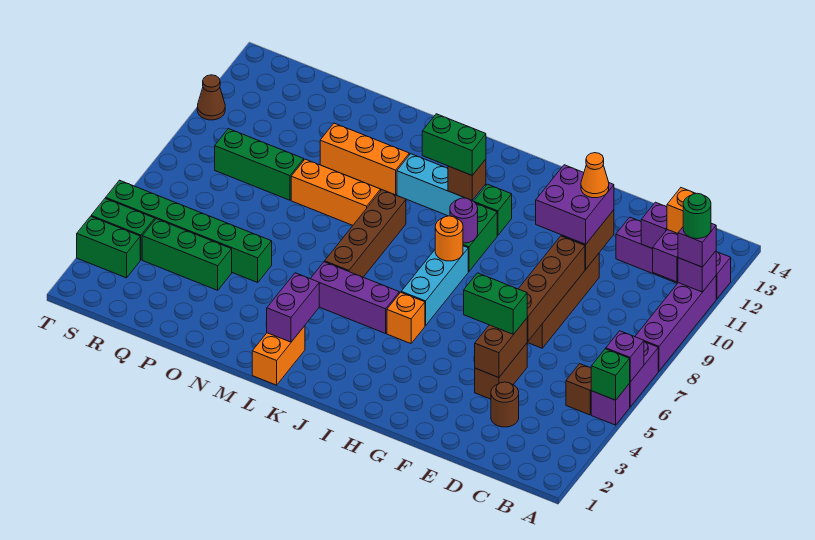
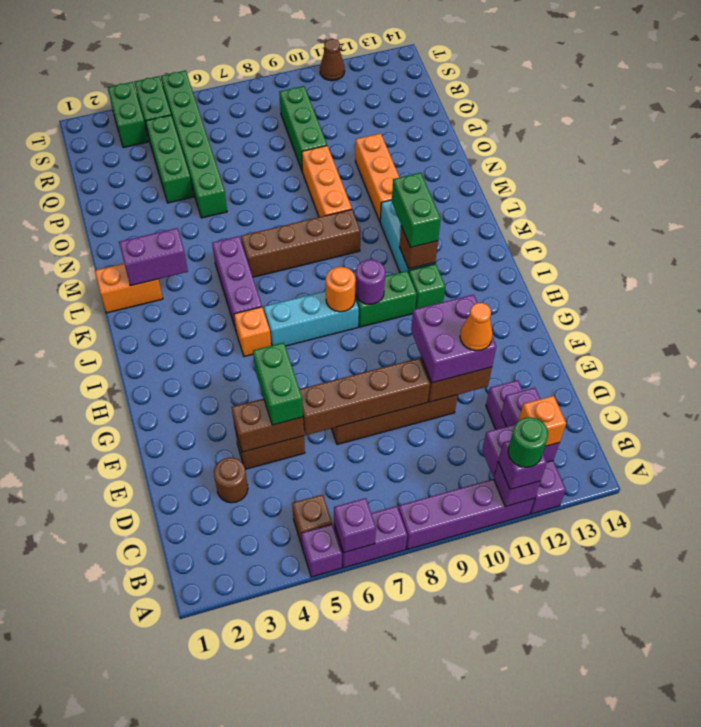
green 1x1 brick [591,349,630,400] -> none

